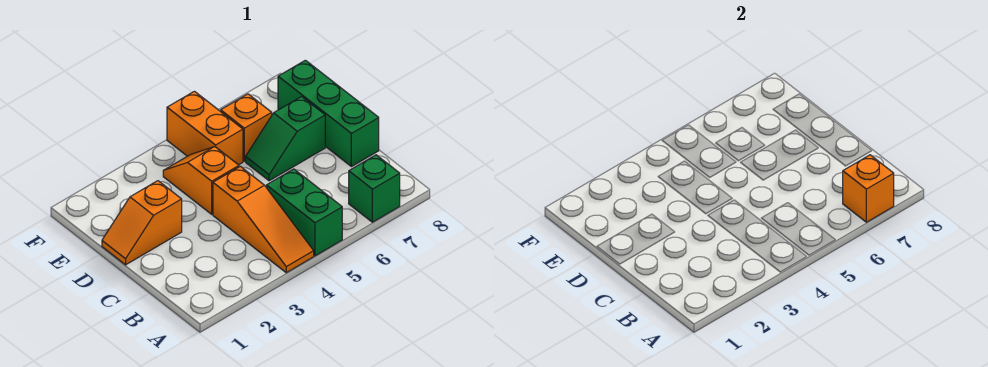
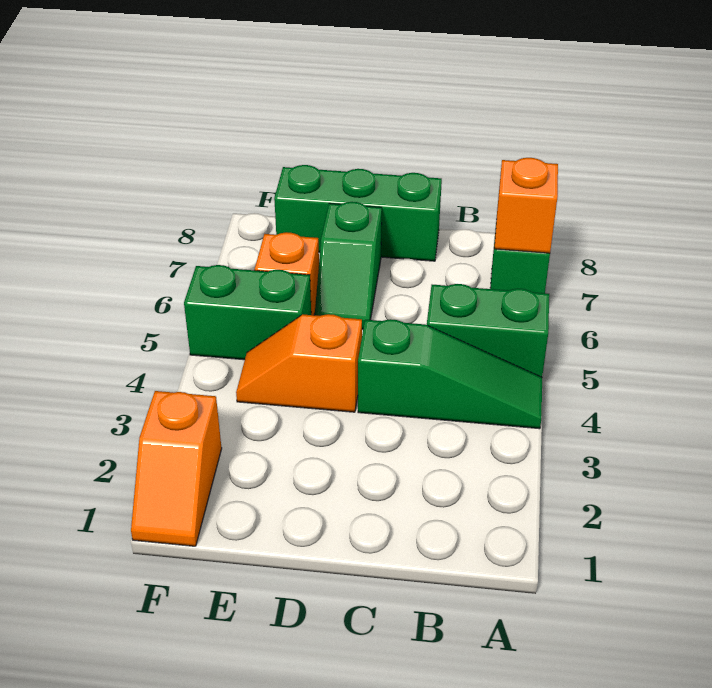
orange 1x3 slope [213,166,314,273] -> green 1x3 slope [358,319,542,429]
orange 1x2 slope [102,181,182,265] -> orange 1x2 slope moved to [131,391,222,546]
orange 1x2 brick [167,91,243,165] -> green 1x2 brick [184,265,311,360]

